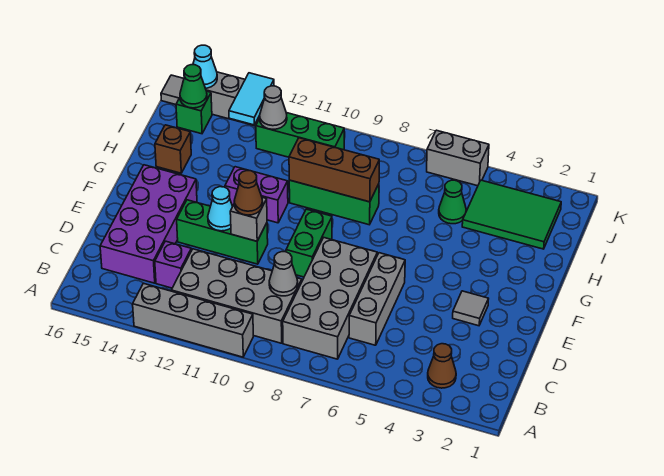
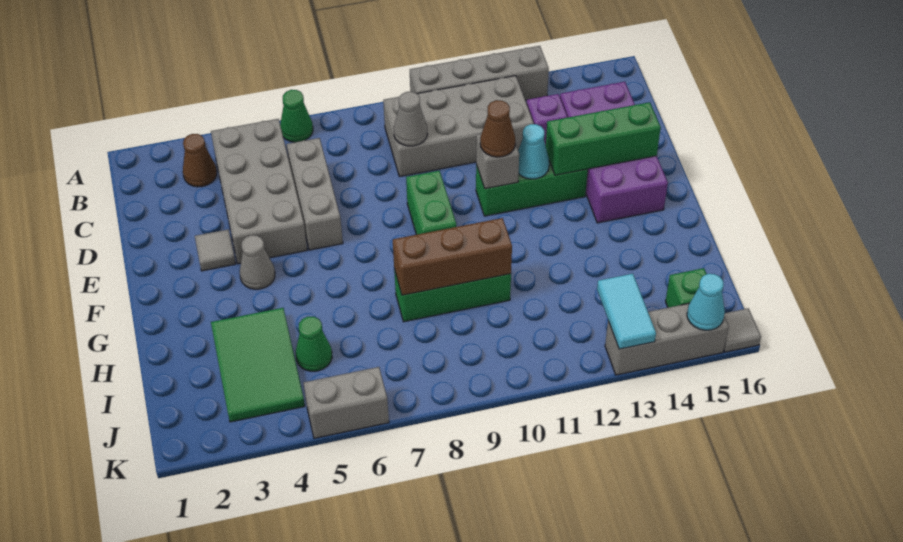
grey 2x4 brick [283,238,377,359] -> grey 2x4 brick moved to [211,119,307,264]
purple 1x2 brick [225,167,288,223] -> none
brown 1x1 brick [155,125,191,173] -> none
green 2x3 tile [462,180,561,249] -> green 2x3 tile turned to [211,308,305,422]
green 1x3 brick [256,113,344,157] -> green 1x3 brick moved to [546,102,661,175]
grey 1x1 cone [260,86,287,129] -> grey 1x1 cone moved to [240,235,275,289]
green 1x1 cone [180,65,207,108] -> green 1x1 cone moved to [280,90,313,142]

